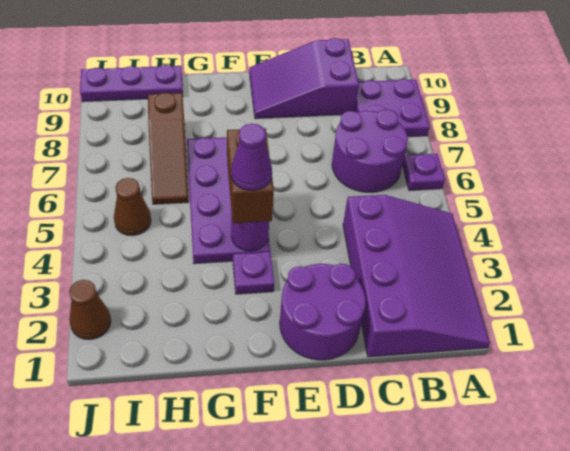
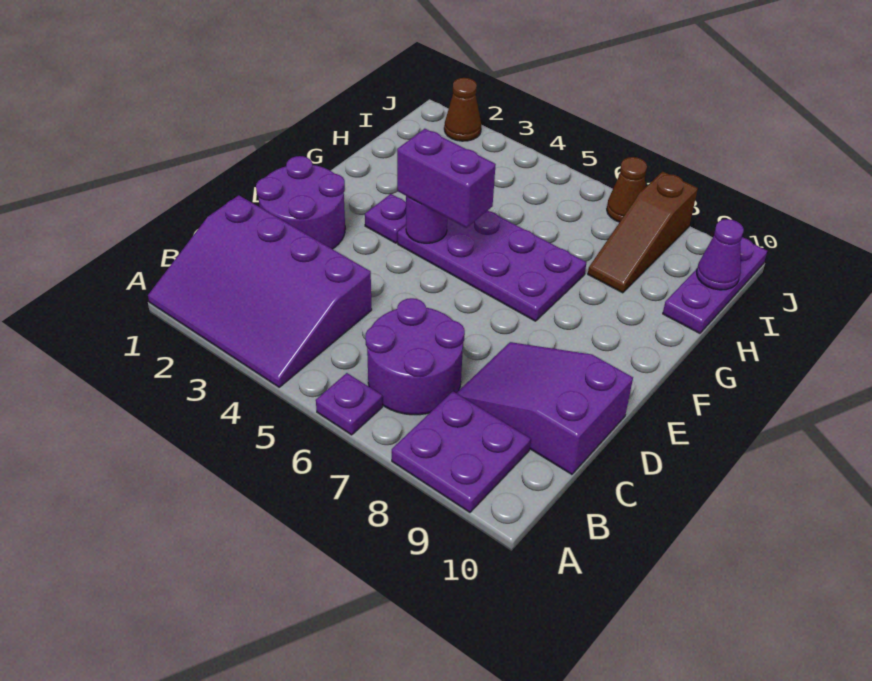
purple 2x3 slope [249,38,359,119] -> purple 2x3 slope turned to [457,342,633,474]
brown 1x2 brick [227,128,274,223] -> purple 1x2 brick [397,129,496,228]
purple 1x1 cone [231,124,272,191] -> purple 1x1 cone moved to [697,219,744,290]
brown 1x3 slope [148,93,188,204] -> brown 1x3 slope turned to [588,172,698,293]
brown 1x1 cone [114,178,151,236] -> brown 1x1 cone moved to [607,157,647,222]

